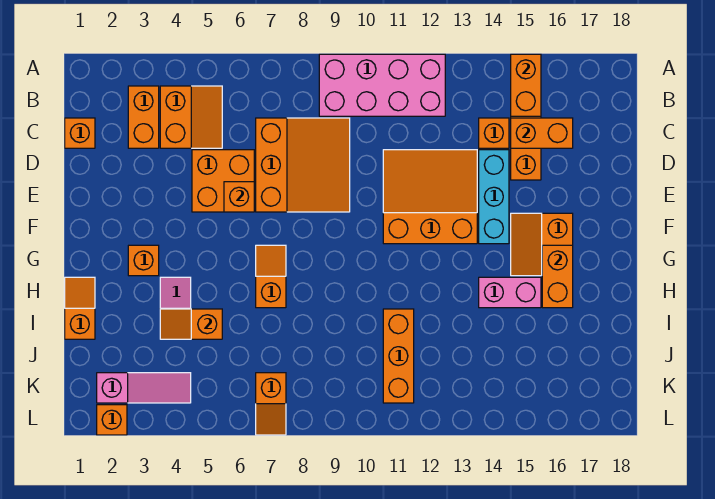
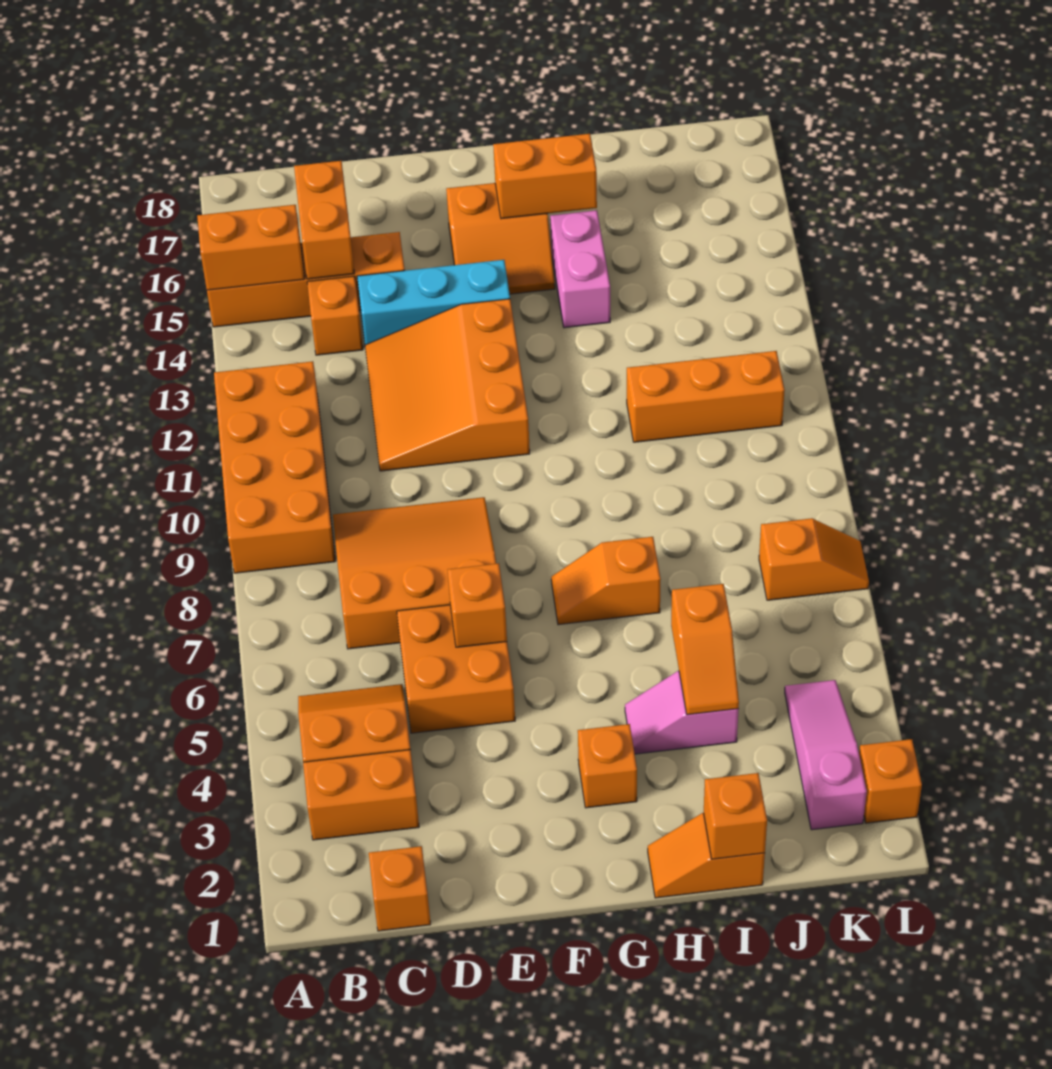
pink 2x4 brick [319,54,445,116] -> orange 2x4 brick [214,361,335,573]
none -> orange 1x1 brick [704,773,767,859]

